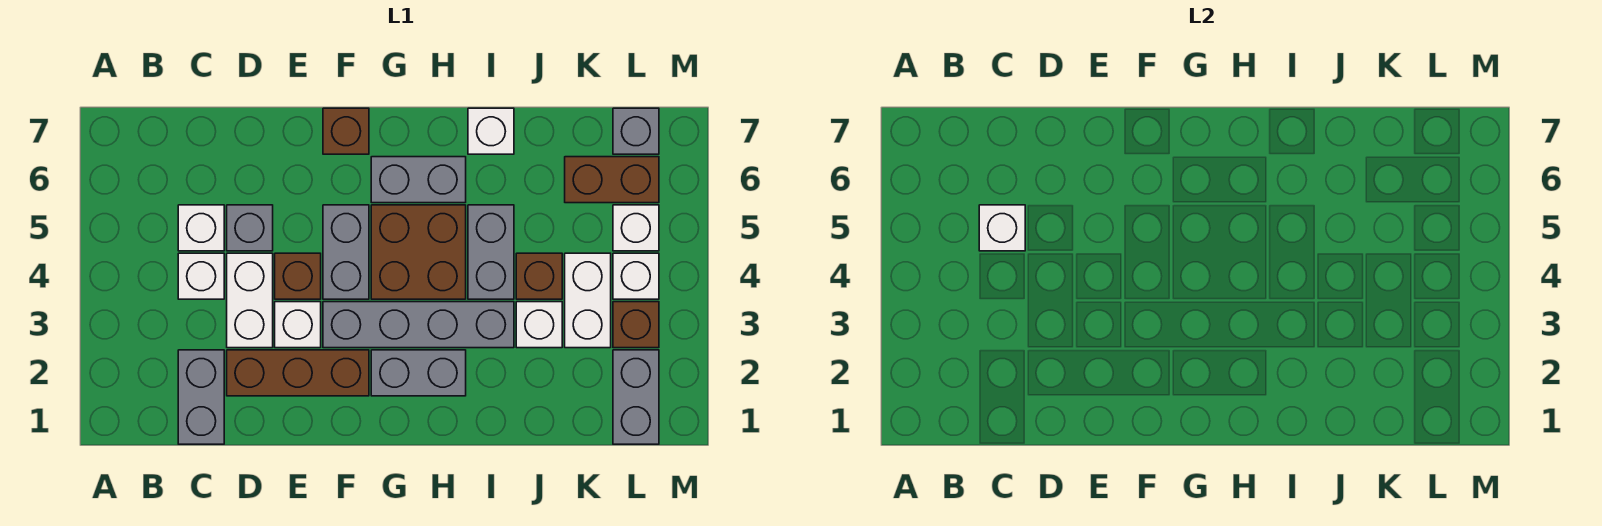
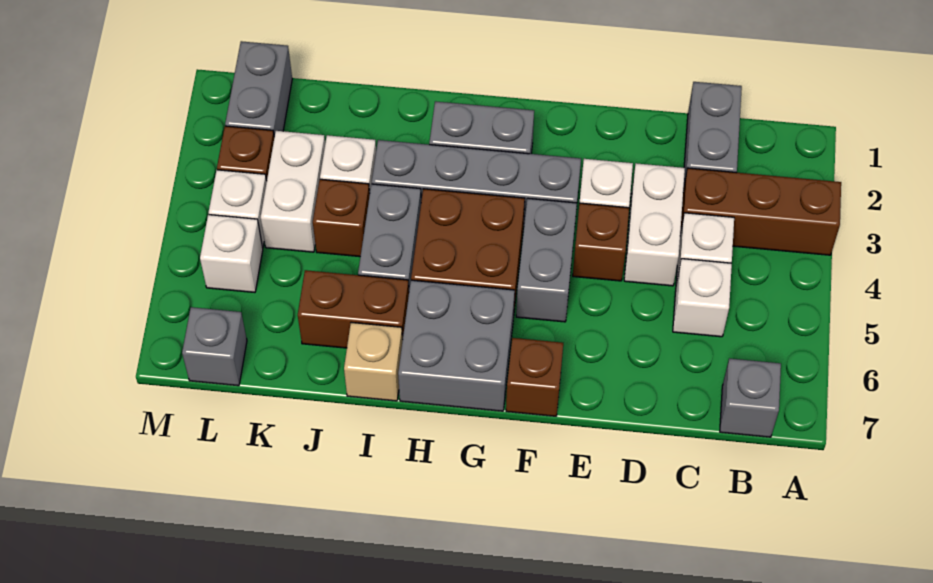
white 1x1 brick [979,205,1025,251] -> none
brown 1x3 brick [227,350,369,396] -> brown 1x3 brick moved to [680,168,841,255]
grey 1x1 brick [227,205,273,251] -> grey 1x1 brick moved to [720,358,781,437]
grey 1x2 brick [371,157,466,203] -> grey 2x2 brick [398,280,515,411]
white 1x1 brick [468,108,514,154] -> tan 1x1 brick [344,322,403,401]
brown 1x2 brick [565,157,659,203] -> brown 1x2 brick moved to [298,270,409,348]

